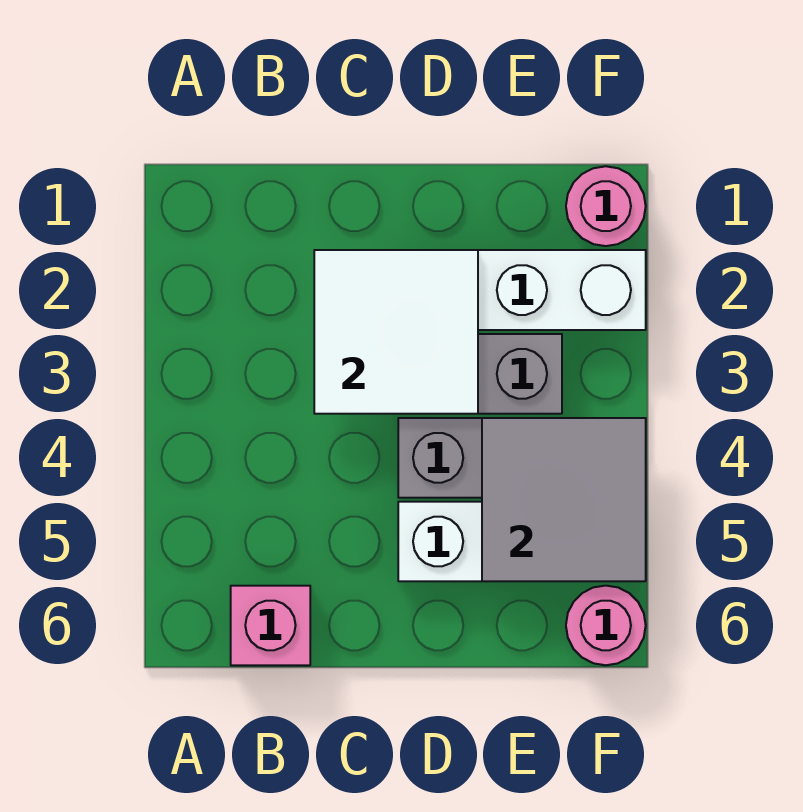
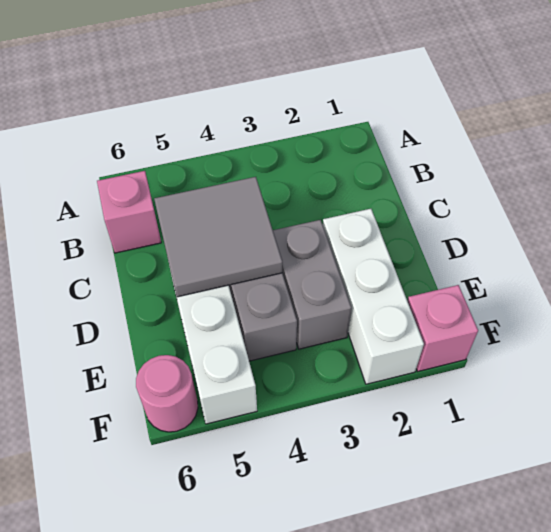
white 2x2 tile [314,250,478,414] -> none
grey 2x2 tile [482,418,646,581] -> grey 2x2 tile moved to [154,177,282,297]
pink 1x1 round brick [566,166,646,246] -> pink 1x1 brick [407,285,478,371]

